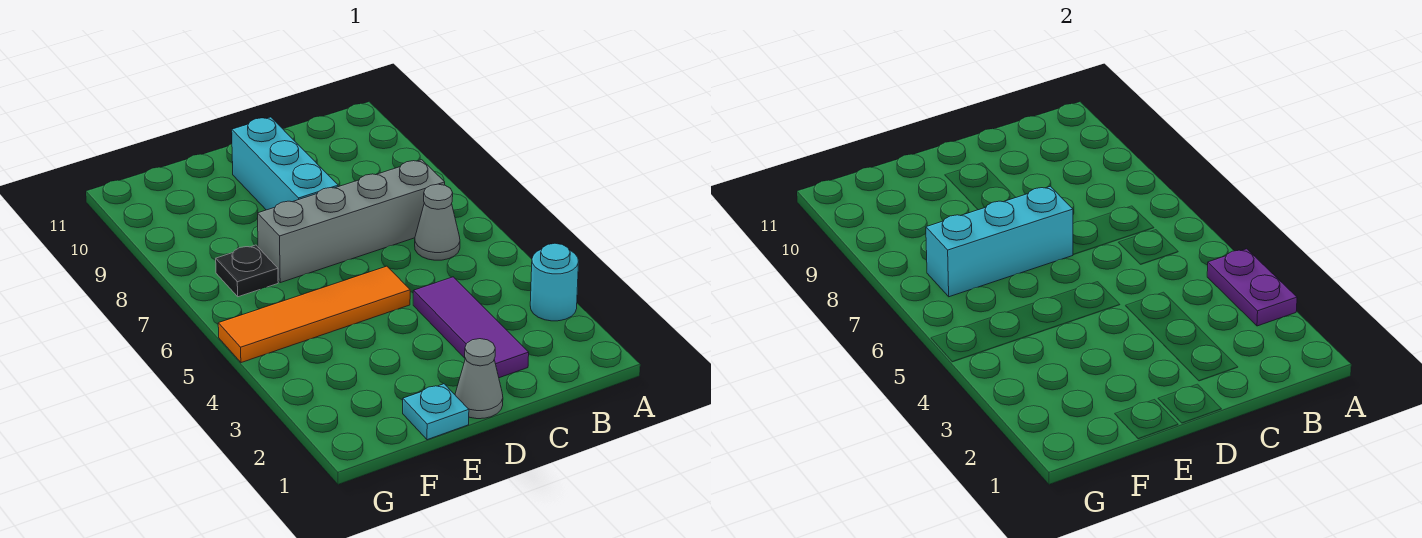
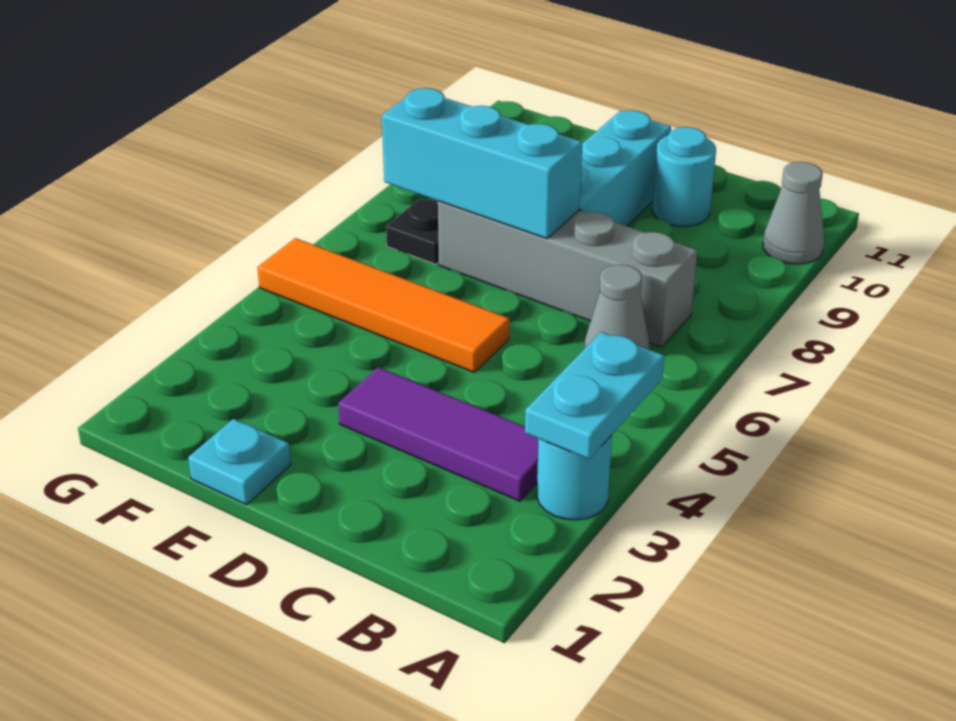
purple 1x2 plate [1207,249,1297,326] -> cyan 1x2 plate [525,332,664,459]
purple 1x3 tile [413,277,529,378] -> purple 1x3 tile turned to [338,367,538,501]
none -> cyan 1x1 round brick [652,127,716,226]
grey 1x1 cone [455,339,503,419] -> grey 1x1 cone moved to [763,162,825,264]

